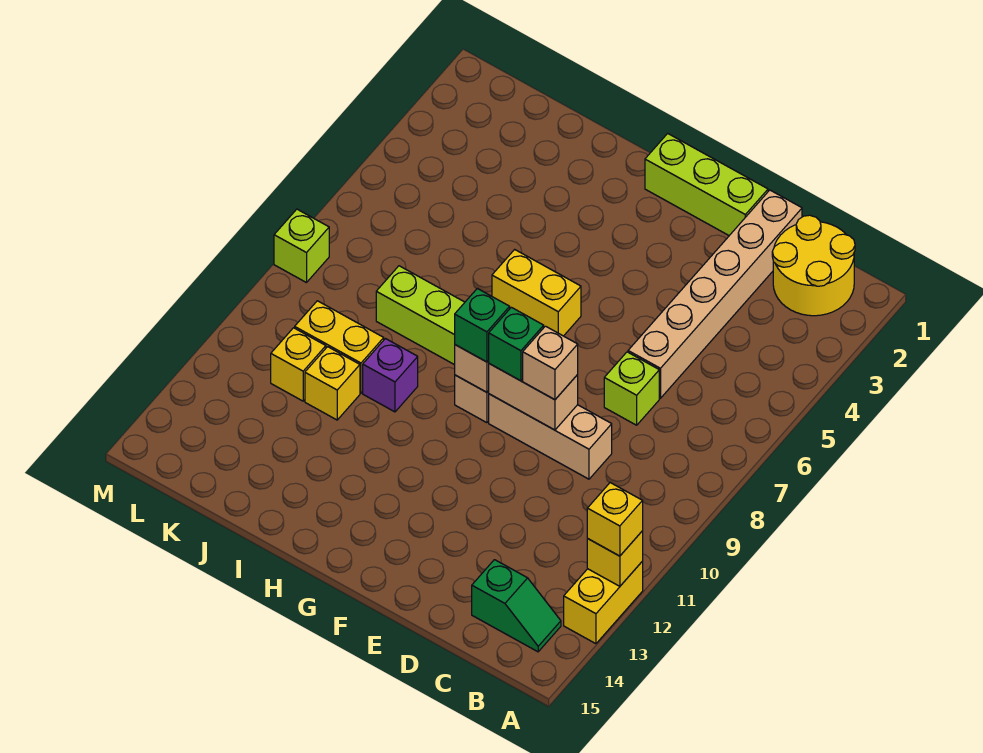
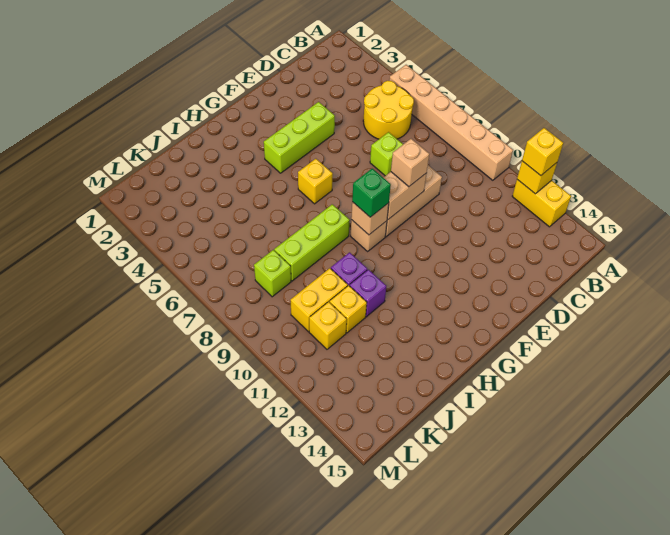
yellow 2x2 round brick [772,215,855,316] -> yellow 2x2 round brick moved to [363,81,414,139]
green 1x2 slope [472,560,561,652] -> none
tan 1x6 brick [628,190,802,398] -> tan 1x6 brick moved to [389,65,513,180]
lime 1x3 brick [645,134,768,236] -> lime 1x3 brick moved to [264,102,335,173]
green 1x1 brick [488,307,544,381] -> none
yellow 1x2 brick [492,250,581,336] -> yellow 1x1 brick [298,159,333,204]
none -> purple 1x1 brick [350,269,386,317]
lime 1x1 brick [274,209,329,283] -> lime 1x1 brick moved to [254,250,291,297]

